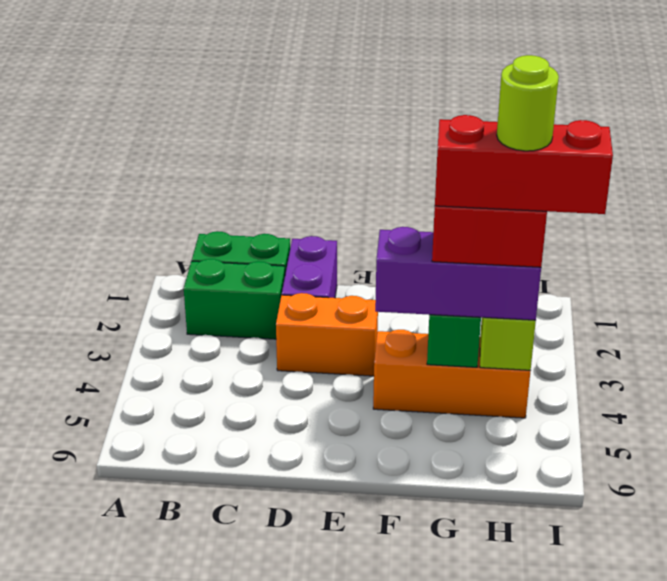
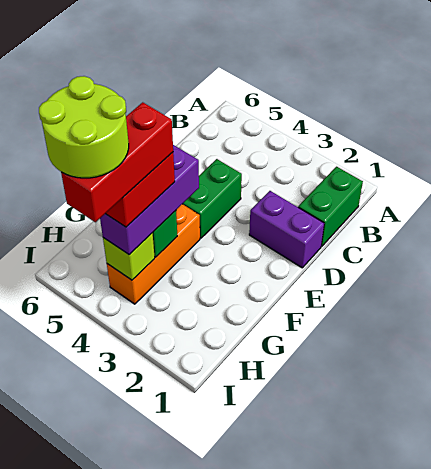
green 1x2 brick [184,259,285,339] -> green 1x2 brick moved to [183,159,242,238]
orange 1x2 brick [276,293,378,376] -> none
lime 1x1 round brick [497,55,559,151] -> lime 2x2 round brick [39,76,129,178]

